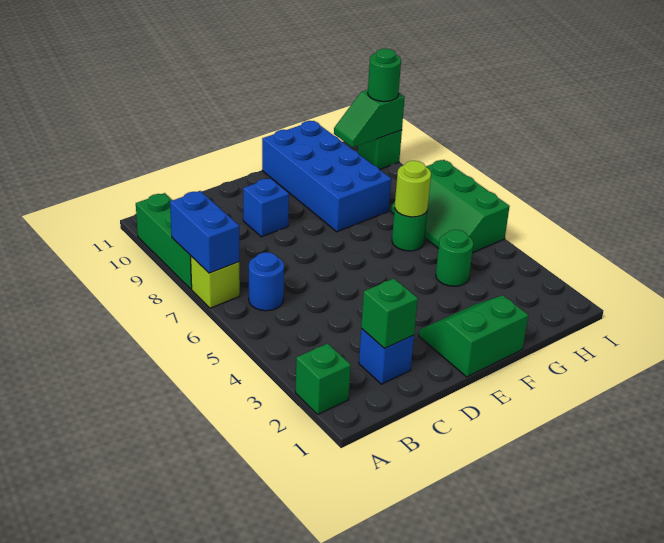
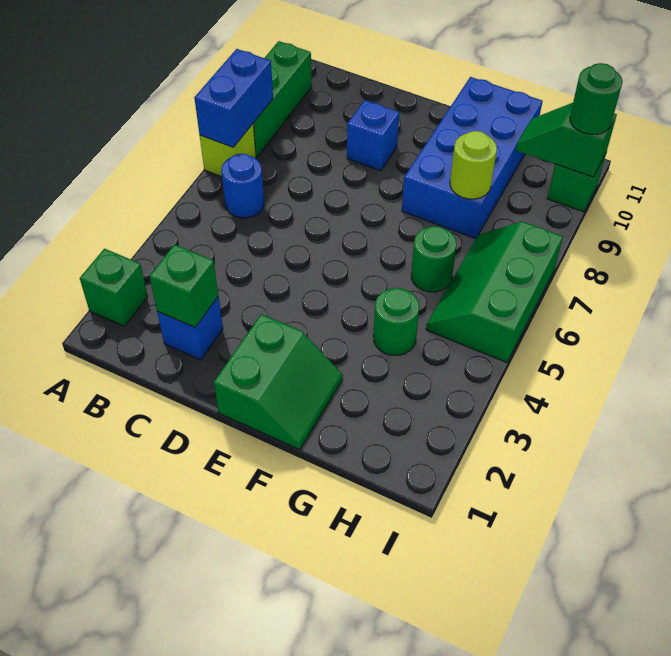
green 2x2 slope [419,295,528,377] -> green 2x2 slope turned to [214,314,343,450]
lime 1x1 round brick [395,161,431,217] -> lime 1x1 round brick moved to [450,131,497,199]

